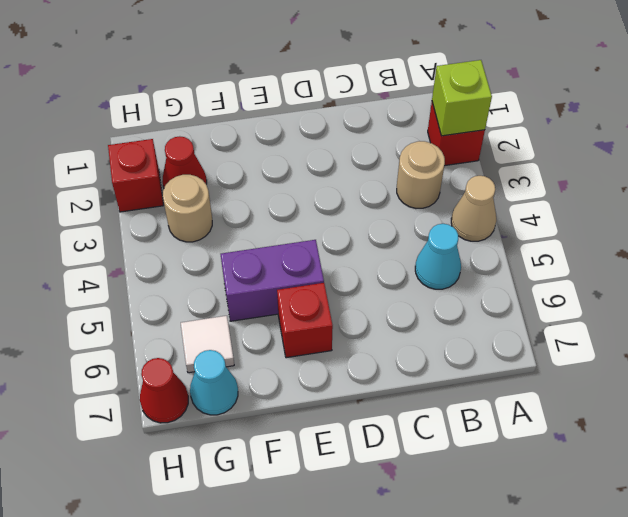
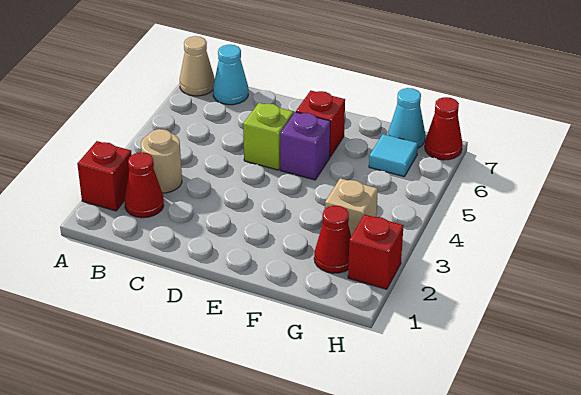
lime 1x1 brick [432,60,492,136] -> lime 1x1 brick moved to [243,103,294,170]
tan 1x1 cone [451,176,497,241] -> tan 1x1 cone moved to [180,36,215,96]
none -> red 1x1 cone [125,152,164,218]
cyan 1x1 cone [415,224,461,289] -> cyan 1x1 cone moved to [213,45,248,105]
purple 1x2 brick [221,240,324,321] -> purple 1x1 brick [280,112,330,180]
tan 1x1 round brick [163,175,212,242] -> tan 1x1 brick [325,178,378,236]
white 1x1 tile [181,316,234,373] -> cyan 1x1 tile [369,134,418,177]

